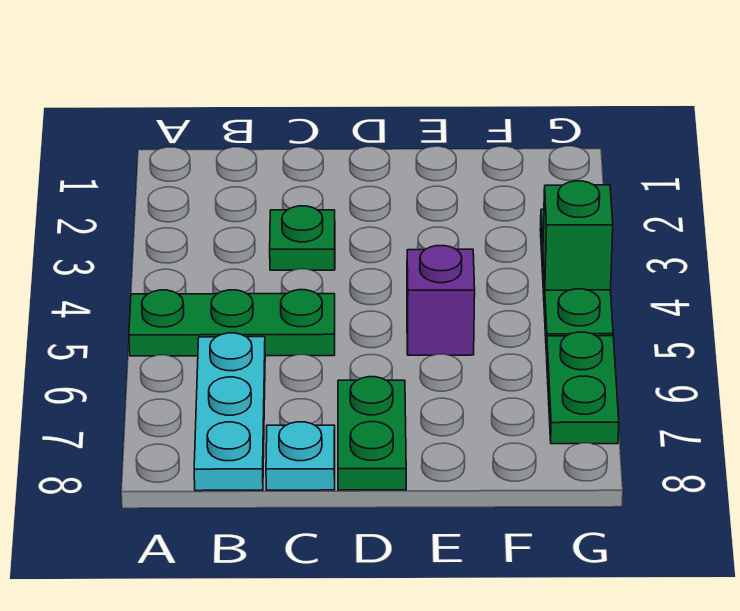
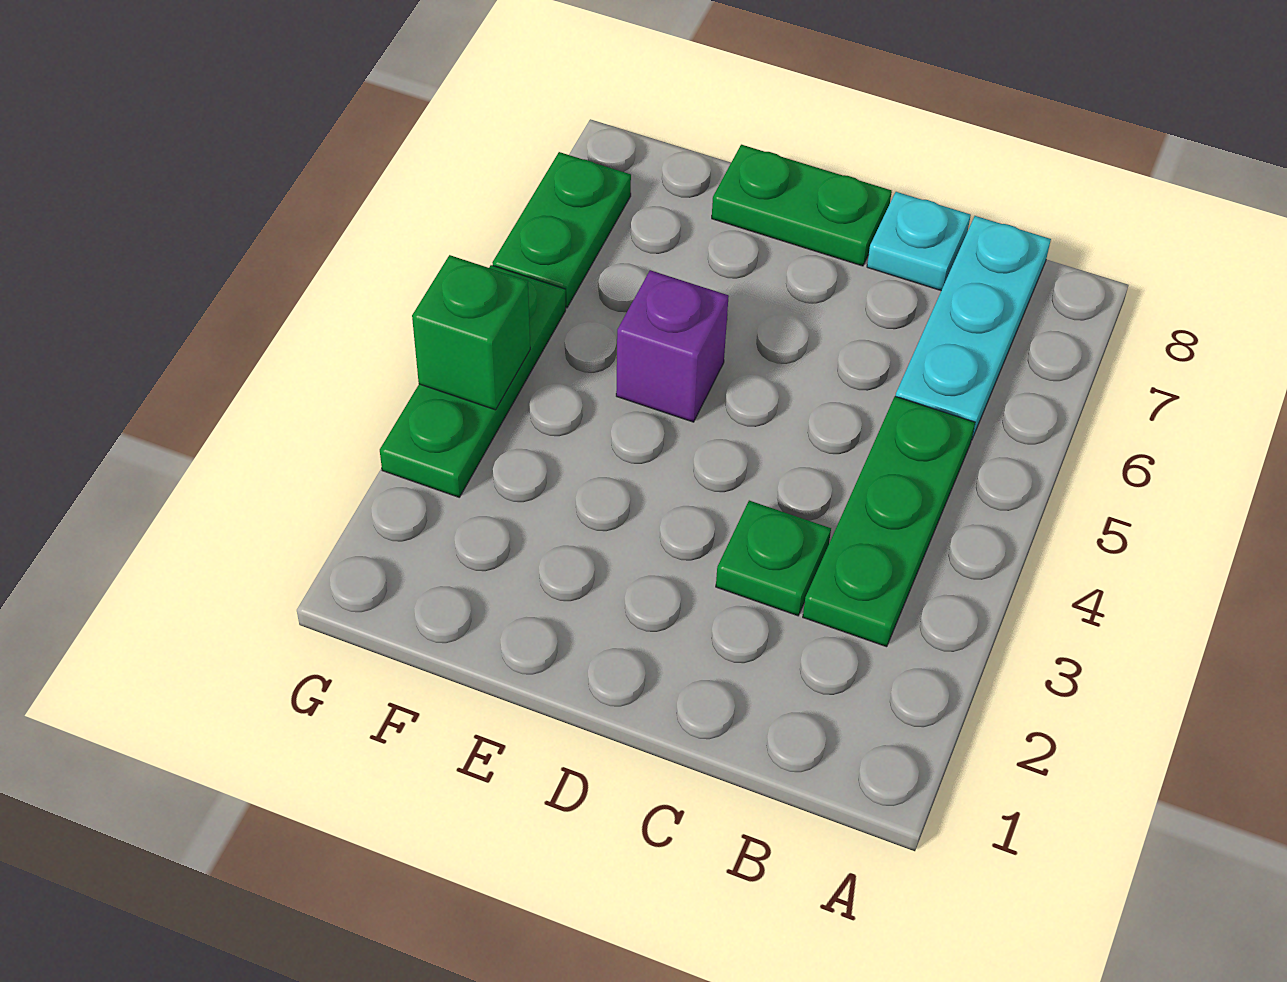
green 1x3 plate [129,290,335,356] -> green 1x3 plate turned to [803,396,975,647]
green 1x2 plate [338,377,406,490] -> green 1x2 plate turned to [712,145,892,266]

